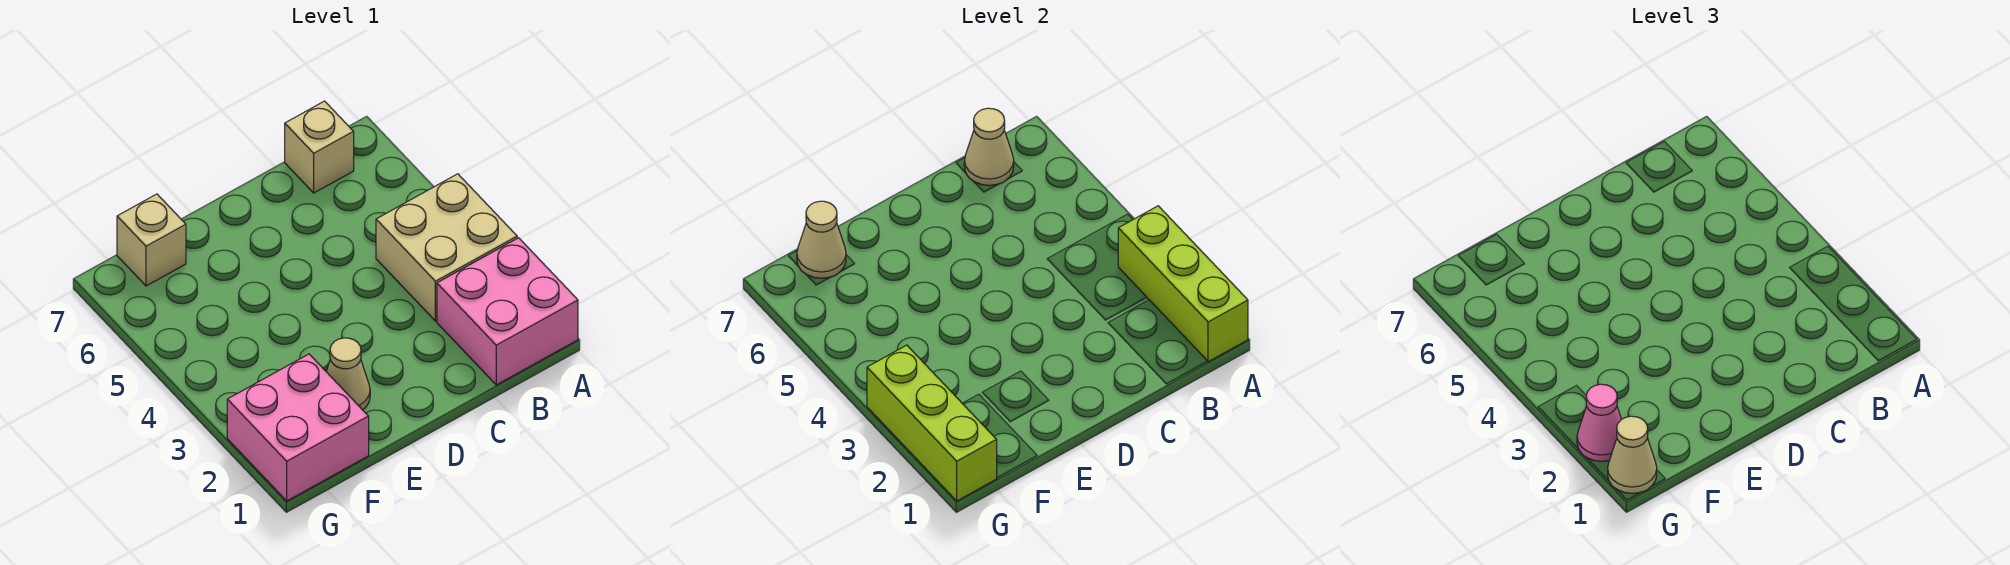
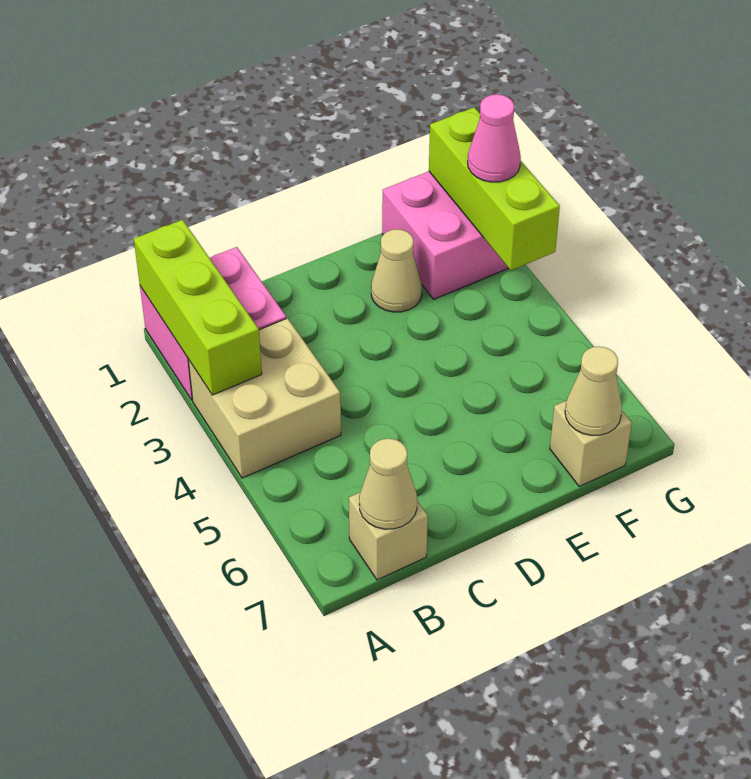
tan 1x1 cone [1608,416,1657,493] -> none

